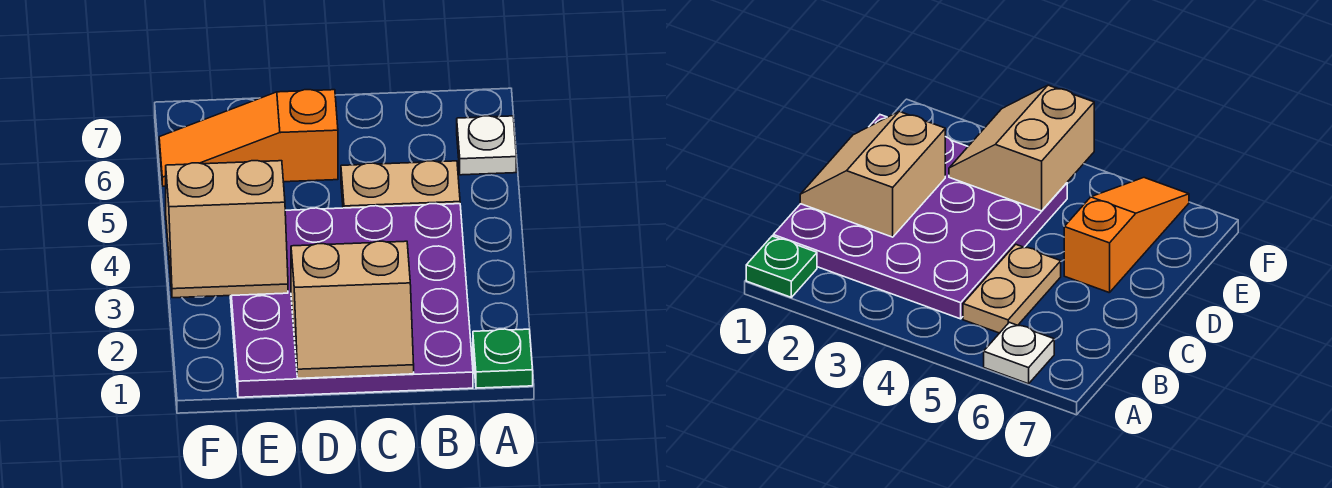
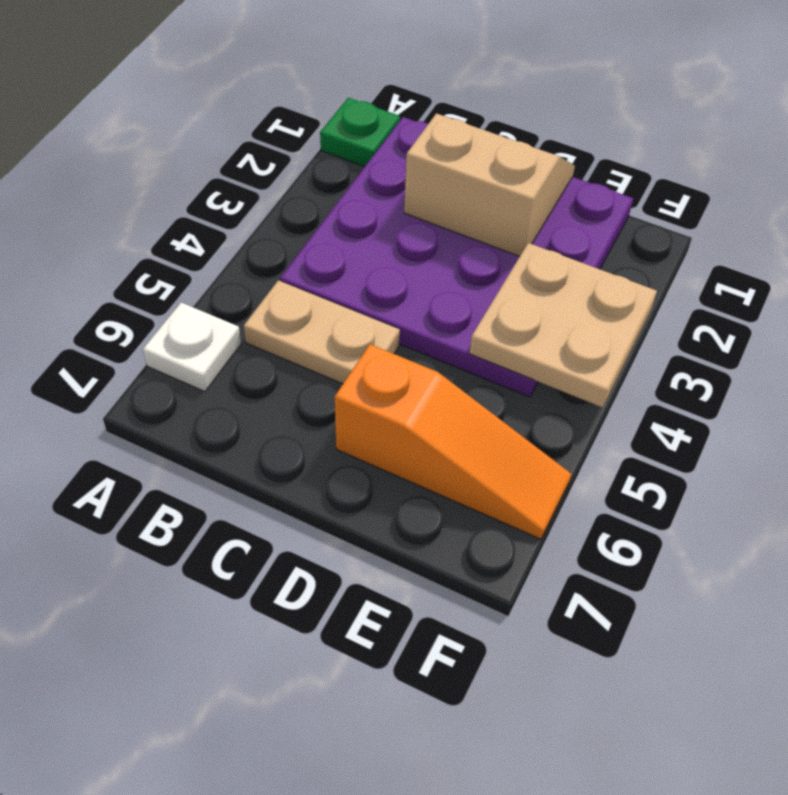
tan 2x2 slope [166,161,288,298] -> tan 2x2 plate [470,243,657,407]

